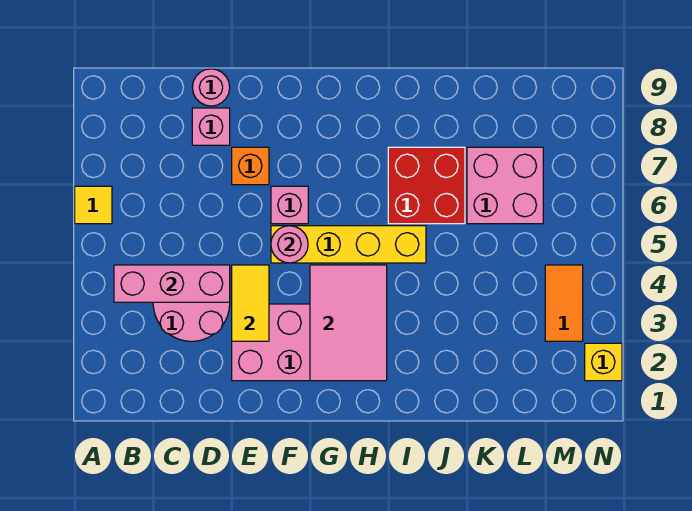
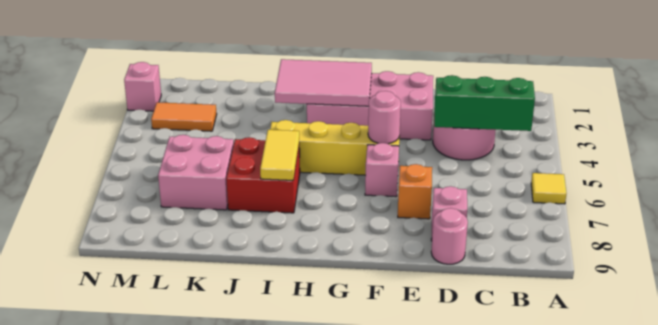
pink 1x3 brick [114,265,230,302] -> green 1x3 brick [434,75,535,131]
yellow 1x2 tile [232,265,269,341] -> yellow 1x2 tile moved to [260,130,299,180]
pink 2x3 tile [310,265,387,381] -> pink 2x3 tile turned to [275,59,372,106]
orange 1x2 tile [545,265,583,341] -> orange 1x2 tile turned to [151,102,217,131]
yellow 1x1 brick [585,343,622,381] -> pink 1x1 brick [124,62,161,111]

